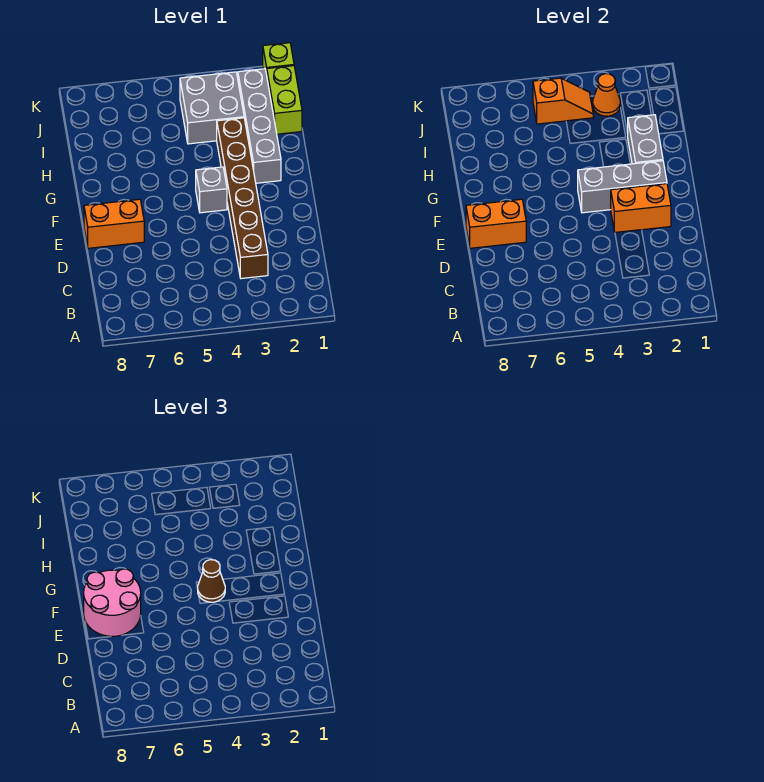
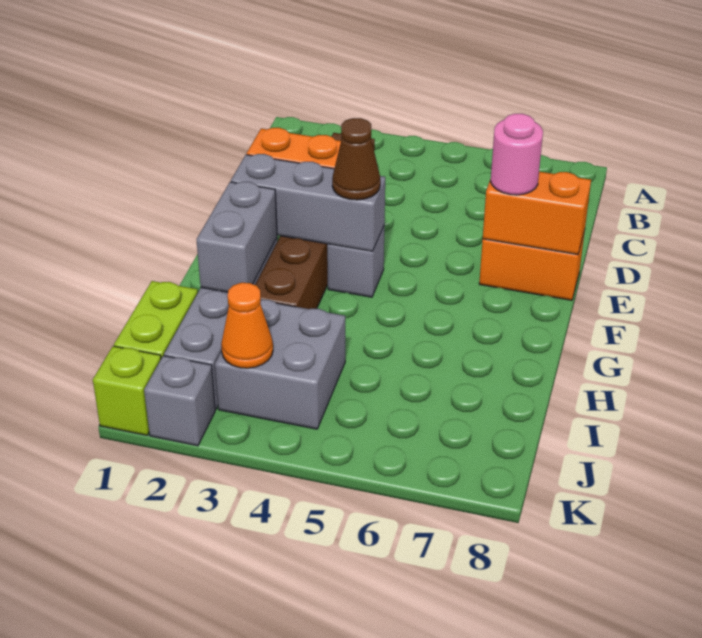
pink 2x2 round brick [84,569,141,637] -> pink 1x1 round brick [491,114,543,195]
orange 1x2 slope [533,78,593,124] -> none
none -> grey 1x1 brick [144,356,215,446]

